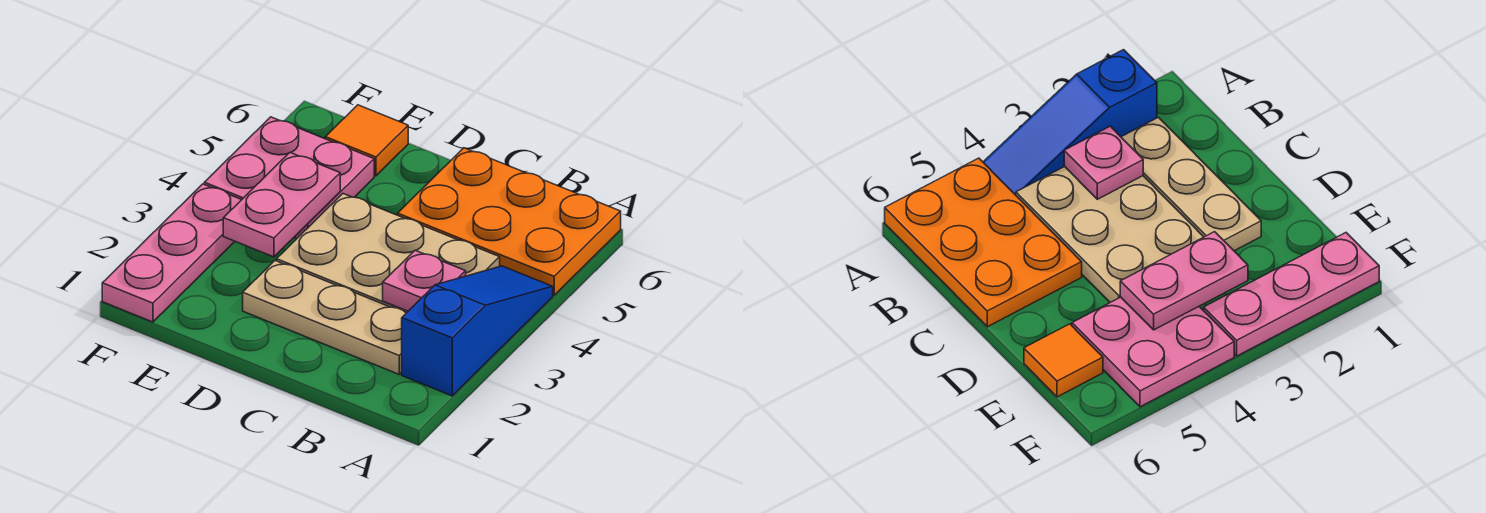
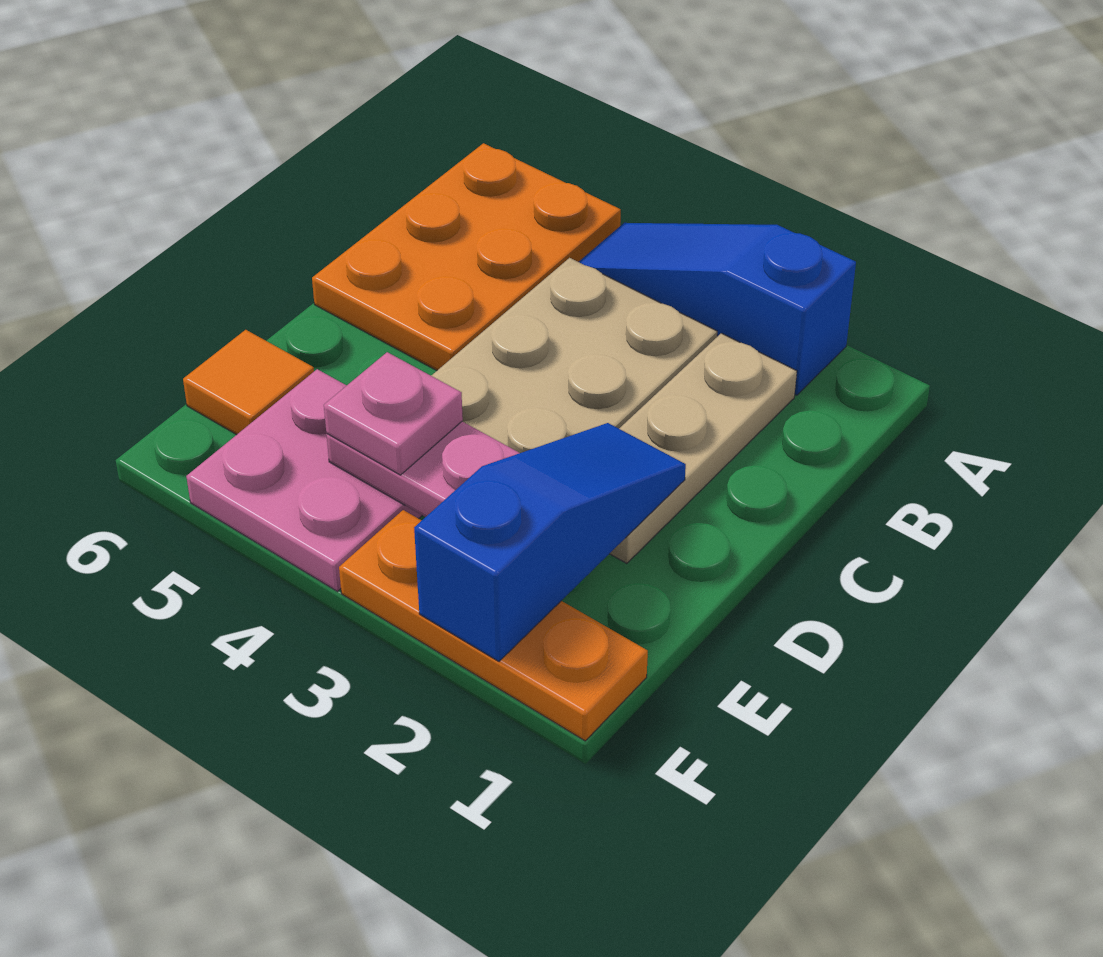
pink 1x1 plate [383,250,466,311] -> pink 1x1 plate moved to [324,352,463,475]
none -> blue 1x3 slope [414,423,686,661]
pink 1x3 plate [102,184,241,322] -> orange 1x3 plate [339,510,648,741]

